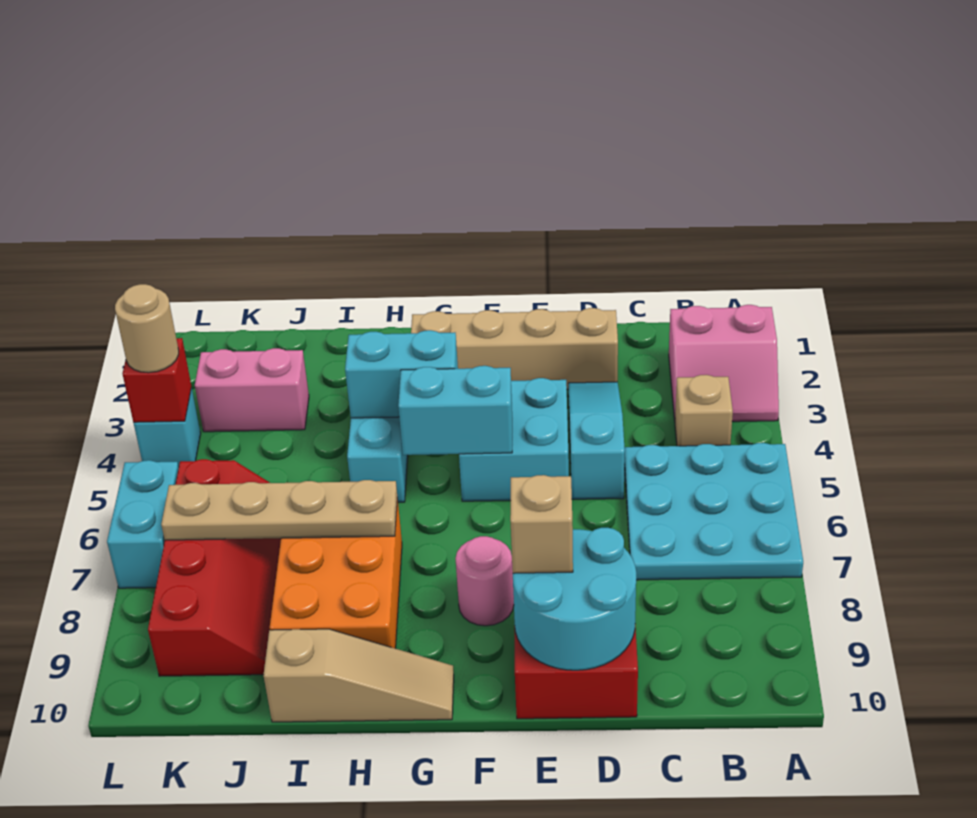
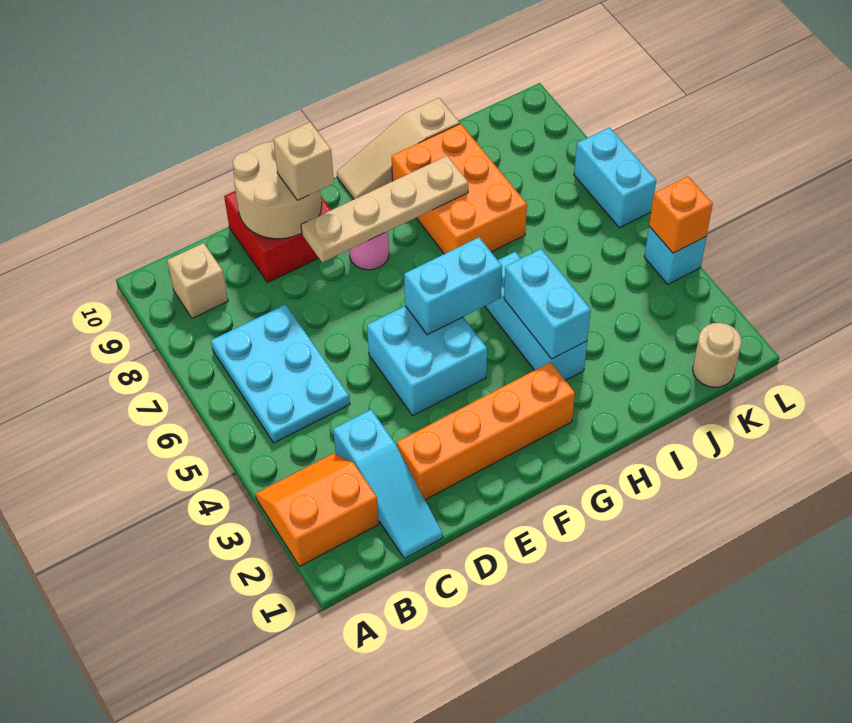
pink 2x2 slope [669,305,779,422] -> orange 2x2 slope [255,453,379,566]
cyan 3x3 plate [624,443,803,580] -> cyan 2x3 plate [211,304,350,443]
tan 1x1 brick [675,375,733,446] -> tan 1x1 brick moved to [167,243,228,318]
tan 1x4 brick [411,308,618,390] -> orange 1x4 brick [397,362,575,500]
cyan 1x3 slope [568,382,625,499] -> cyan 1x3 slope moved to [333,410,443,558]
cyan 2x2 round brick [513,528,636,670] -> tan 2x2 round brick [233,141,322,239]
cyan 1x2 brick [345,330,458,418] -> cyan 1x2 brick turned to [504,249,591,359]
tan 1x4 plate [161,480,397,540] -> tan 1x4 plate moved to [301,156,468,262]
pink 1x2 brick [195,348,309,432] -> none
red 2x4 slope [148,459,281,676] -> none
red 1x1 brick [122,338,192,422] -> orange 1x1 brick [649,176,713,253]
tan 1x1 round brick [115,284,179,373] -> tan 1x1 round brick moved to [693,323,742,387]

